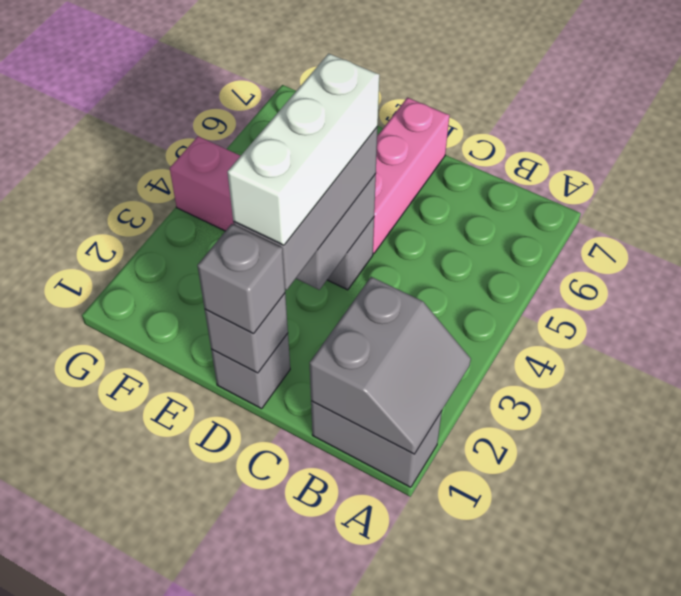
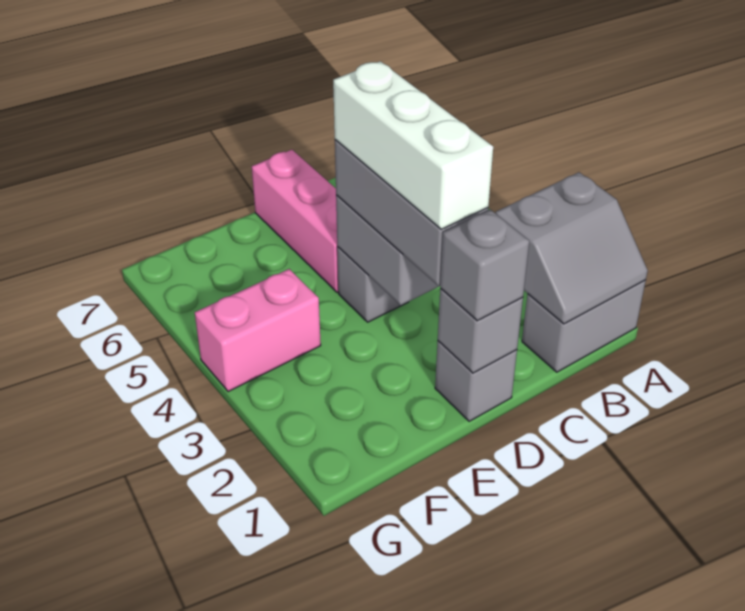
grey 2x2 slope [310,277,471,454] -> grey 2x2 slope turned to [496,172,648,324]

